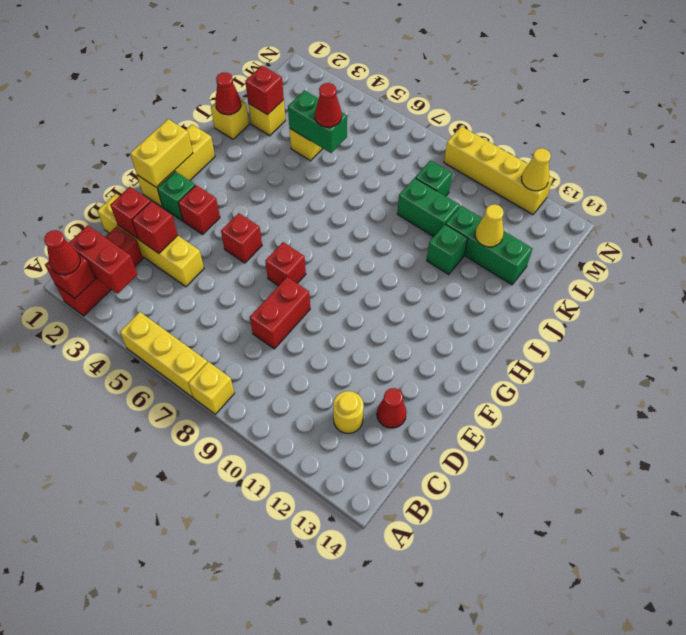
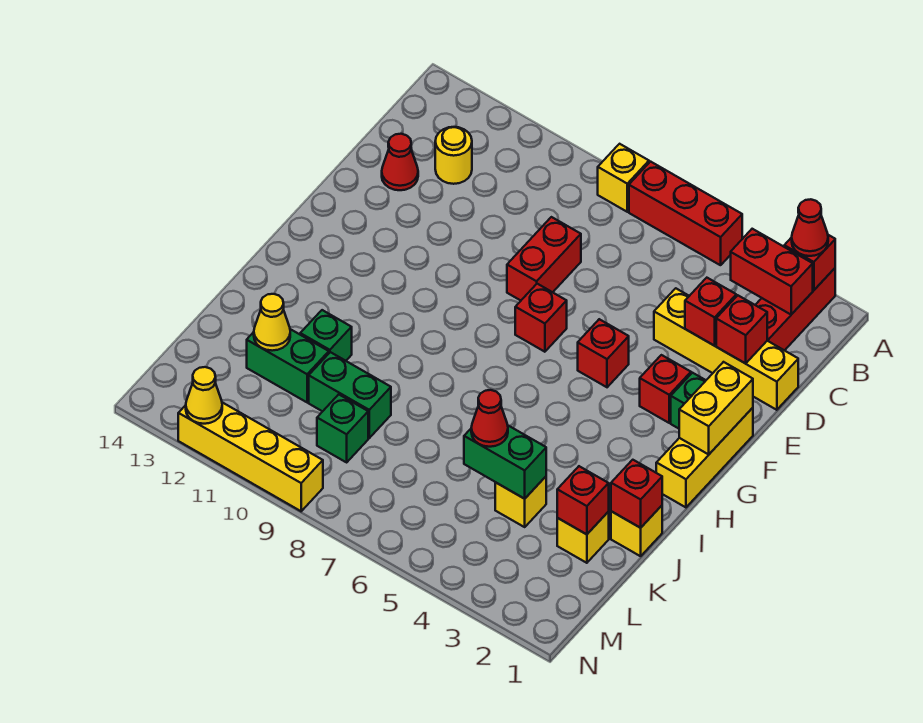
yellow 1x3 brick [120,312,207,397] -> red 1x3 brick [629,162,742,265]
red 1x1 cone [215,72,241,115] -> red 1x1 brick [611,460,662,528]
green 1x3 brick [446,206,532,285] -> green 1x2 brick [247,329,329,402]

